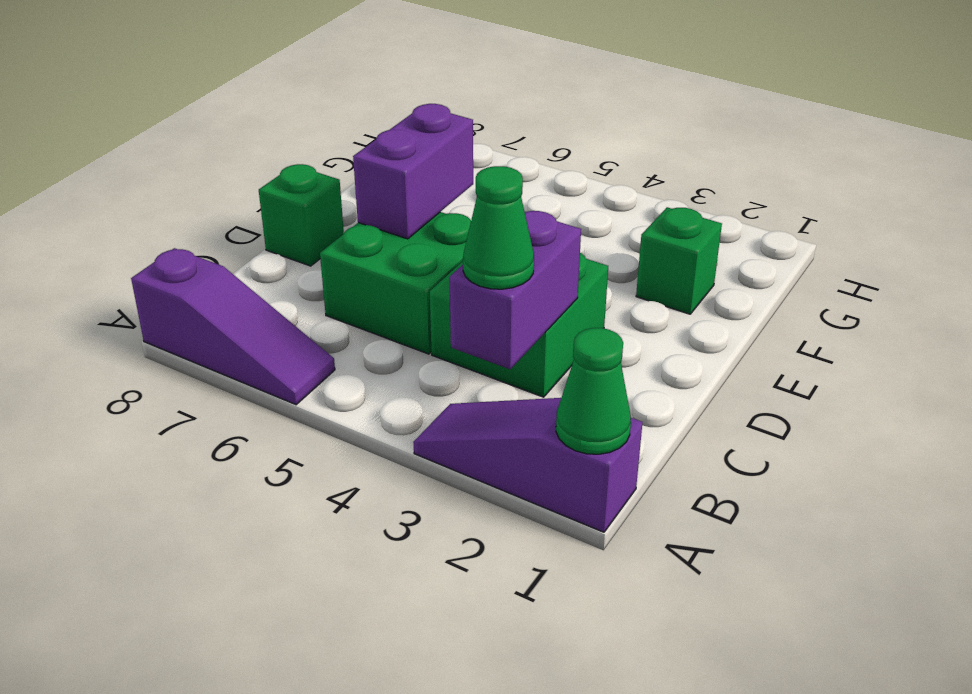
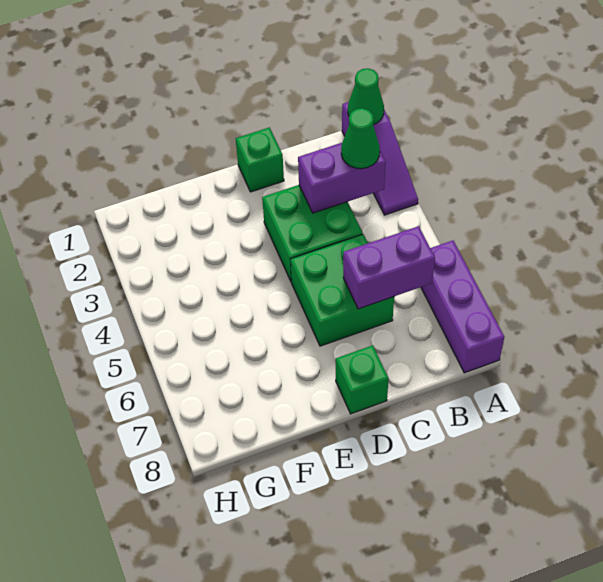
purple 1x3 slope [131,248,335,405] -> purple 1x3 brick [421,241,504,373]
purple 1x2 brick [353,104,473,239] -> purple 1x2 brick moved to [343,226,435,309]
green 1x1 brick [636,207,722,314] -> green 1x1 brick moved to [236,127,284,192]

